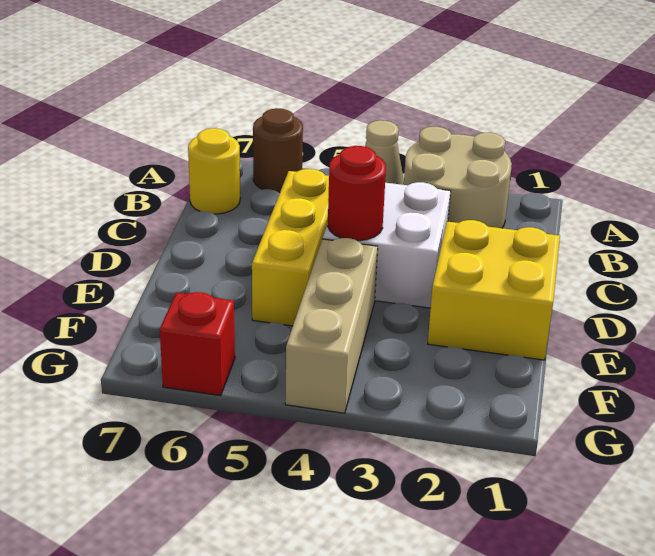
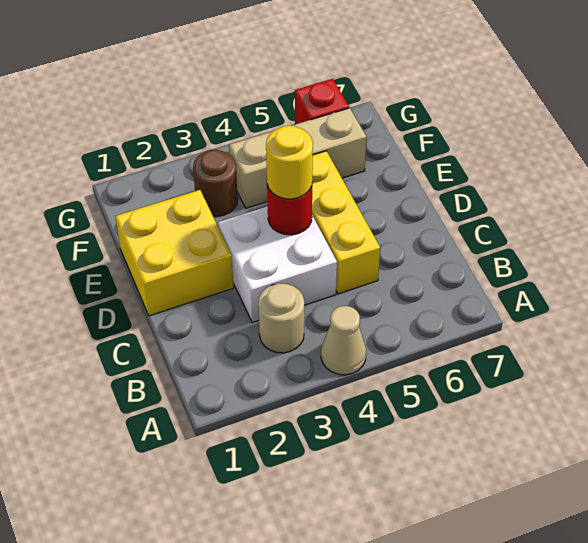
tan 2x2 round brick [404,127,512,228] -> tan 1x1 round brick [258,283,304,353]
brown 1x1 round brick [253,108,303,192] -> brown 1x1 round brick moved to [193,150,238,216]
yellow 1x1 round brick [188,128,240,214] -> yellow 1x1 round brick moved to [266,126,313,199]
tan 1x3 brick [285,238,378,413] -> tan 1x3 brick turned to [229,108,367,208]

